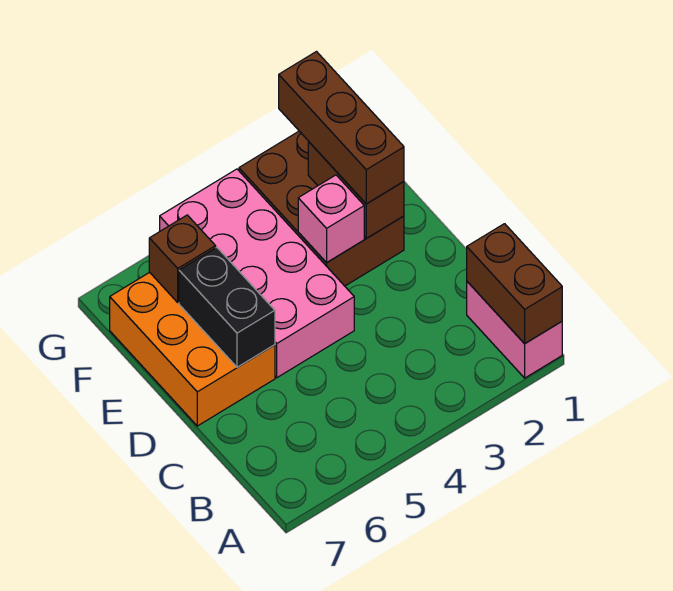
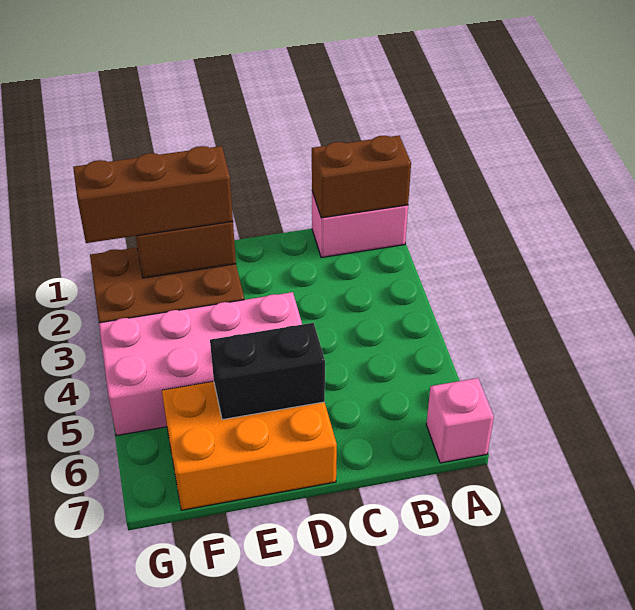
pink 1x1 brick [298,175,364,263] -> pink 1x1 brick moved to [426,378,494,463]
brown 1x1 brick [149,215,216,302] -> none

